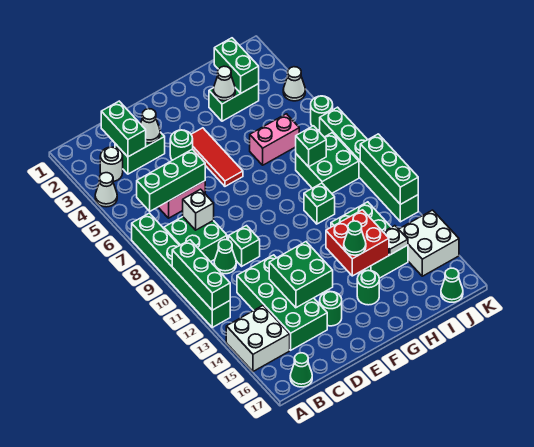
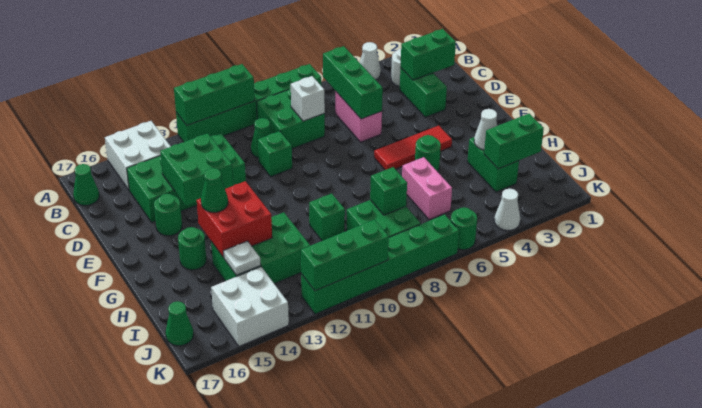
white 1x1 cone [141,109,160,143] -> none
green 1x1 round brick [170,130,193,160] -> green 1x1 round brick moved to [415,135,441,172]

